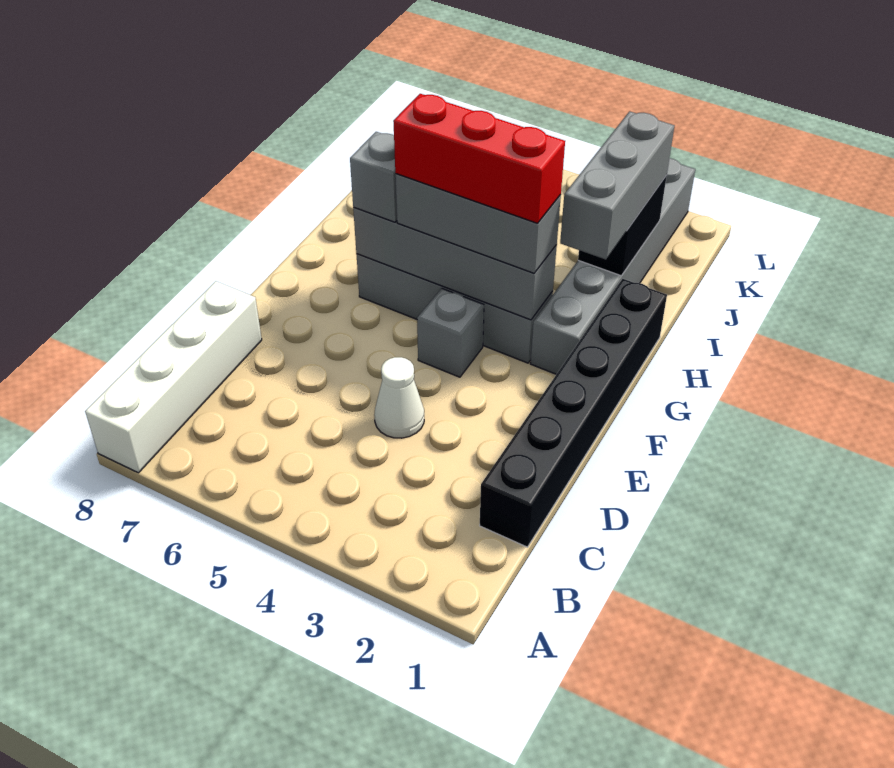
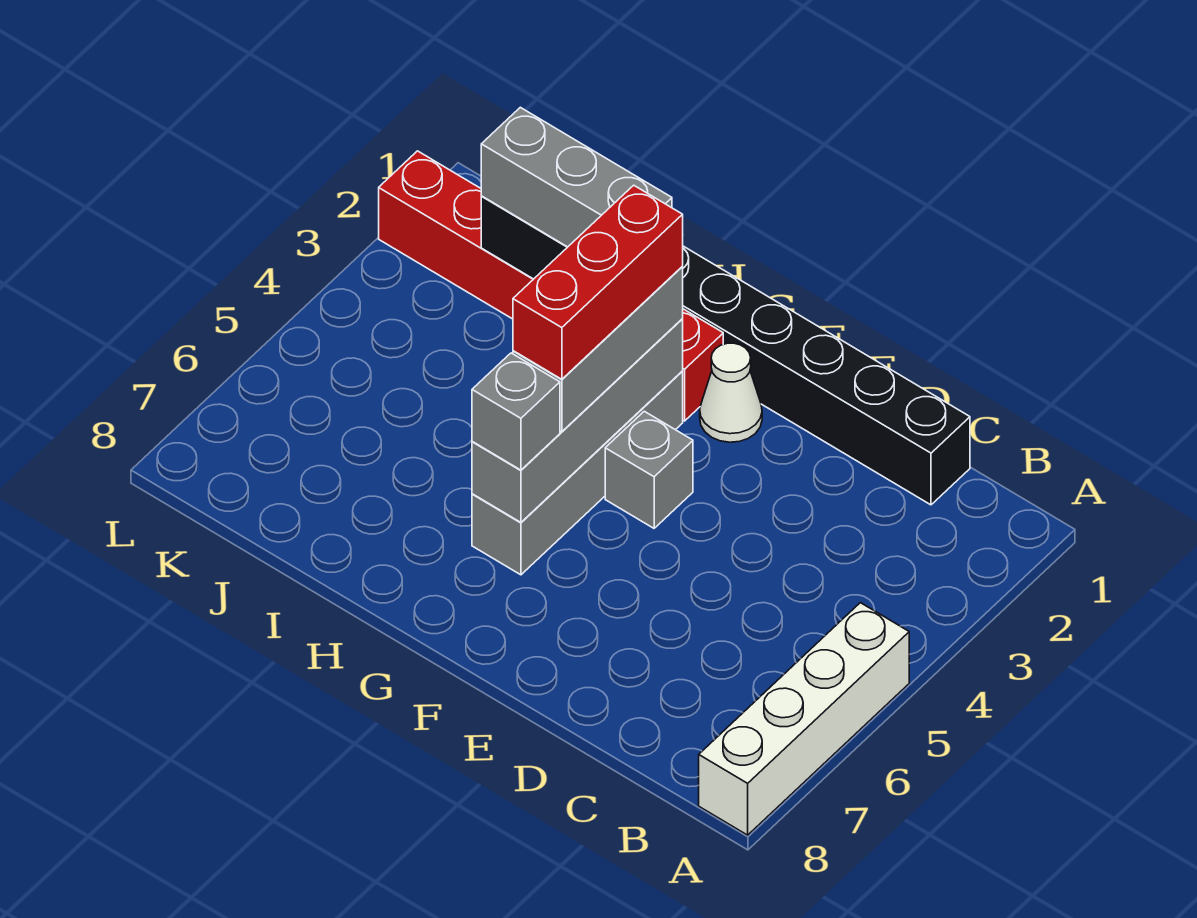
white 1x4 brick [85,281,262,473] -> white 1x4 brick turned to [699,603,909,835]
white 1x1 cone [374,357,424,438] -> white 1x1 cone moved to [700,343,762,442]
grey 1x6 brick [530,158,695,374] -> red 1x6 brick [379,151,723,421]

